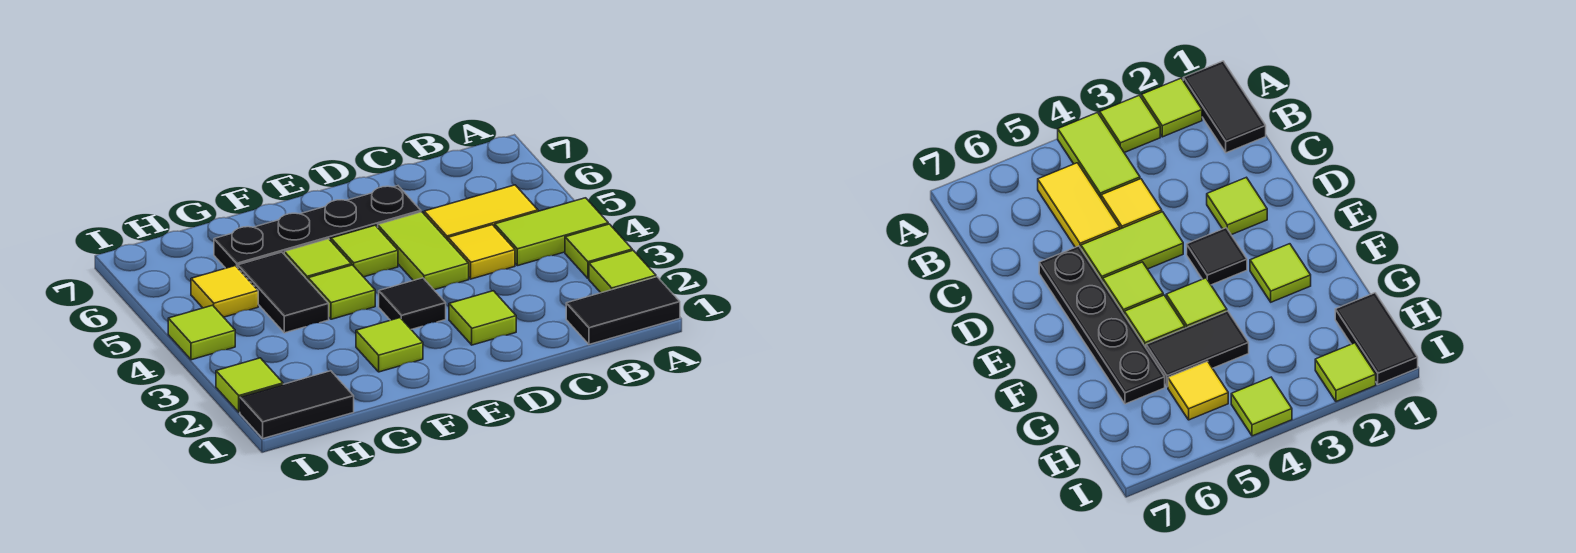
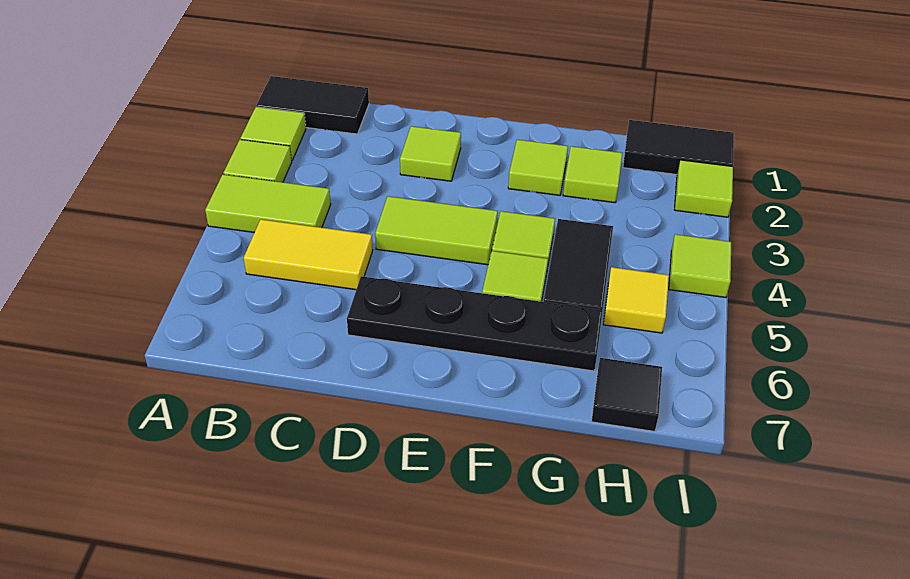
yellow 1x1 tile [448,225,515,279] -> none
lime 1x2 tile [378,212,469,290] -> lime 1x2 tile turned to [375,196,498,265]
black 1x1 tile [379,278,446,329] -> black 1x1 tile moved to [591,358,662,431]
lime 1x1 tile [331,225,398,277] -> lime 1x1 tile moved to [563,146,622,203]

